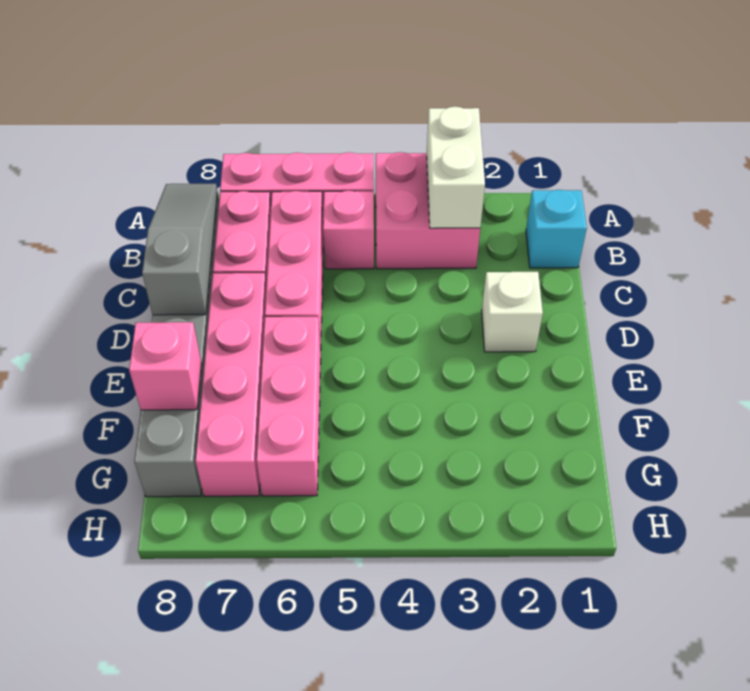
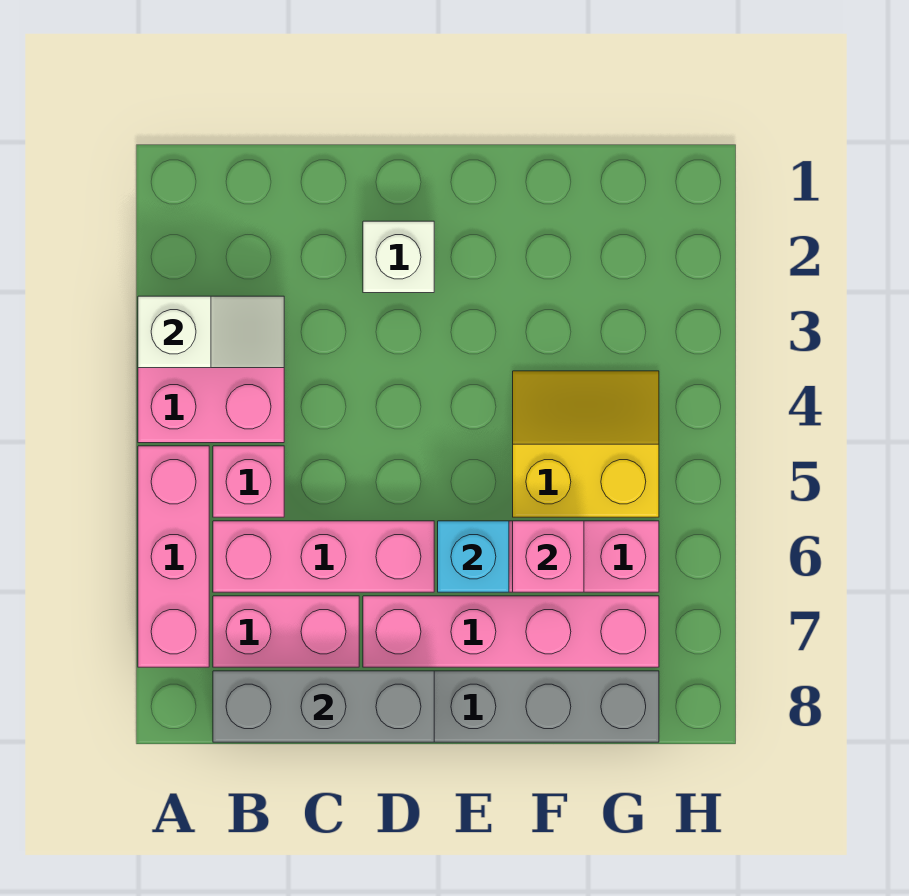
white 1x2 brick [427,107,485,228] -> white 1x2 slope [138,296,284,368]
cyan 1x1 brick [526,190,587,268] -> cyan 1x1 brick moved to [438,521,509,592]
grey 1x3 slope [142,184,217,315] -> grey 1x3 brick [213,671,434,742]
none -> yellow 2x2 slope [513,371,659,517]
pink 1x1 brick [129,322,202,410] -> pink 1x1 brick moved to [513,521,584,592]

